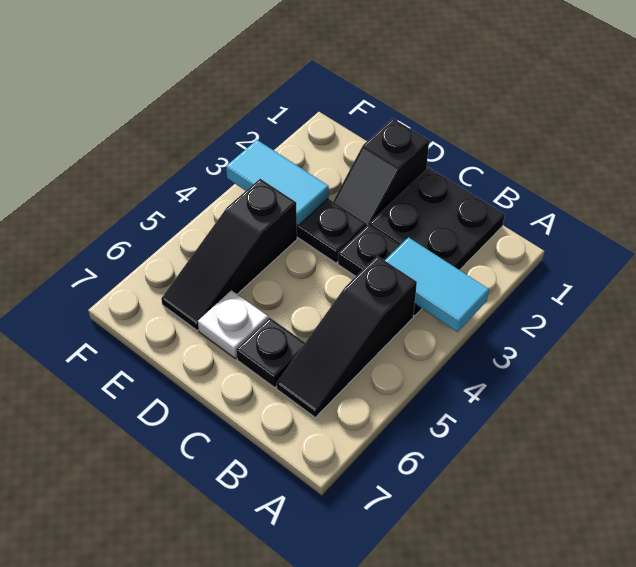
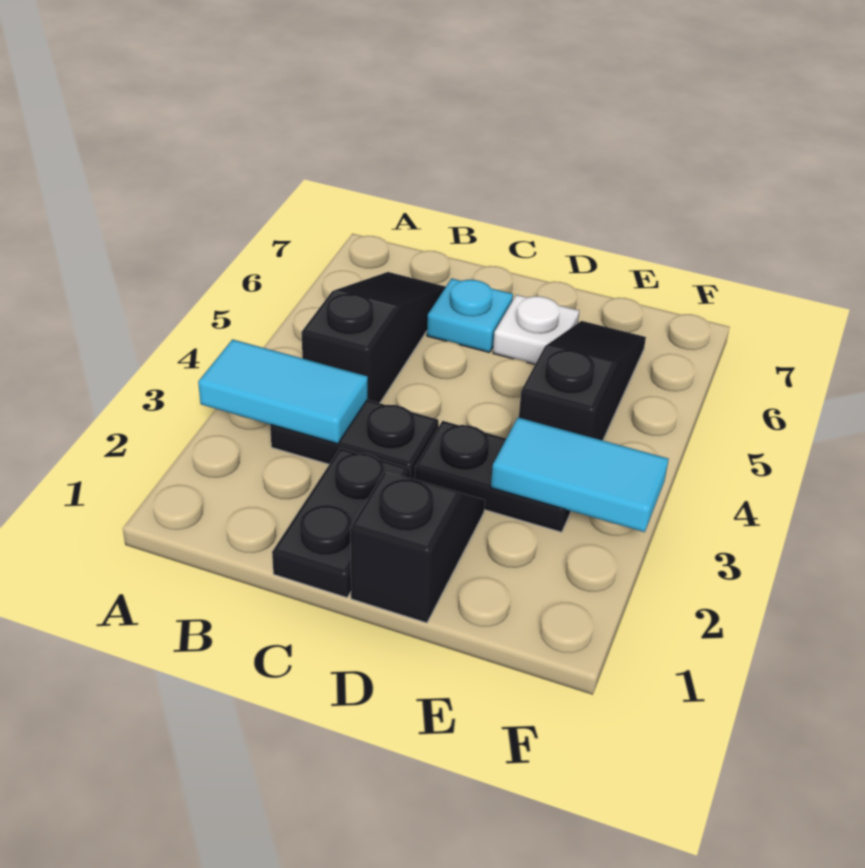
black 2x2 plate [370,168,505,270] -> black 1x2 plate [272,448,410,598]
black 1x1 plate [236,318,305,388] -> cyan 1x1 plate [427,278,513,353]

